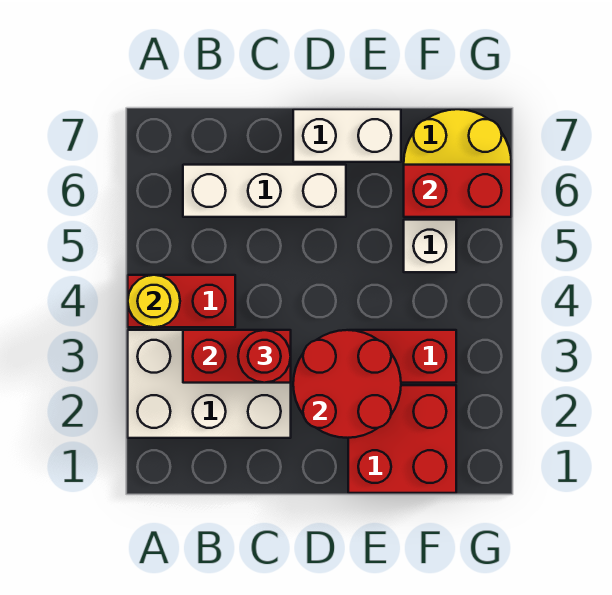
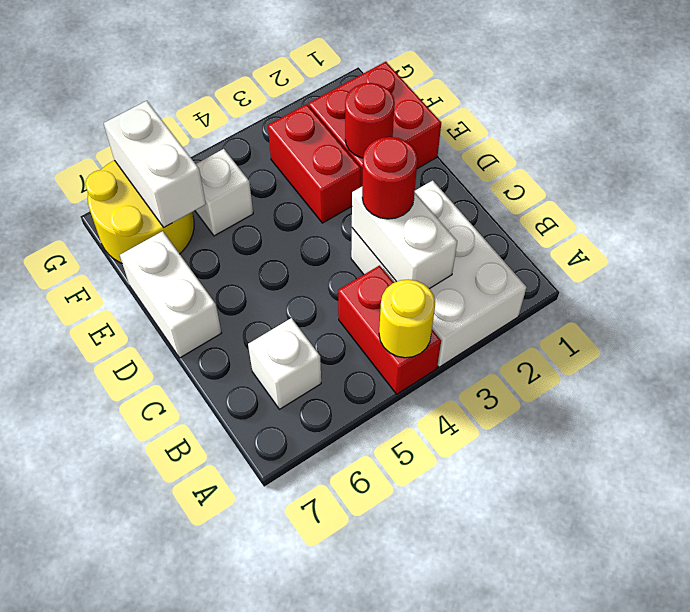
red 1x2 brick [183,330,291,383] -> white 1x2 brick [352,187,457,289]
white 1x3 brick [183,165,346,217] -> white 1x1 brick [248,318,321,409]
red 2x2 round brick [293,330,401,438] -> red 1x1 round brick [345,83,395,158]
red 1x2 brick [404,165,511,217] -> white 1x2 brick [104,101,206,227]

